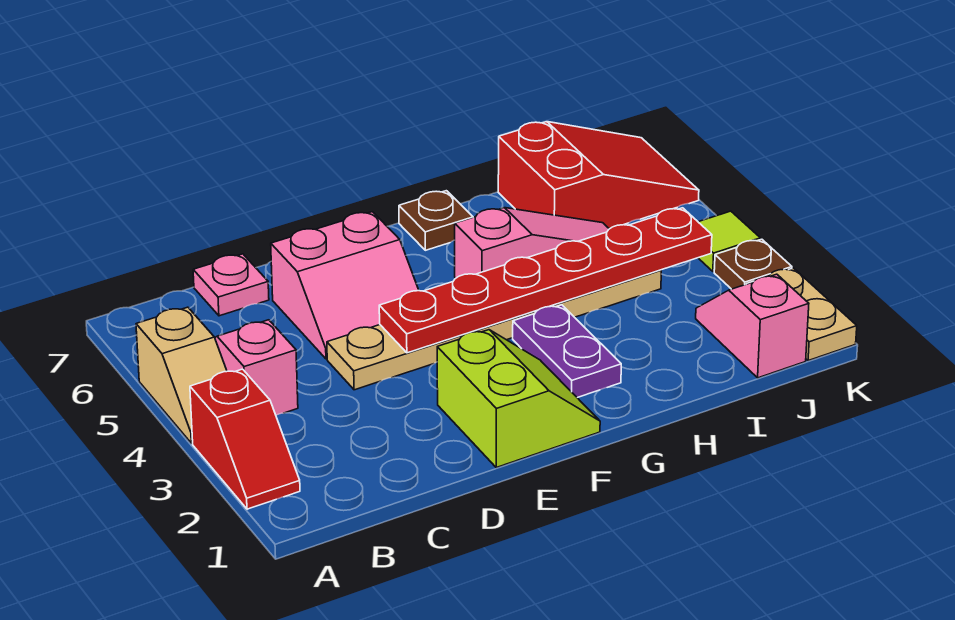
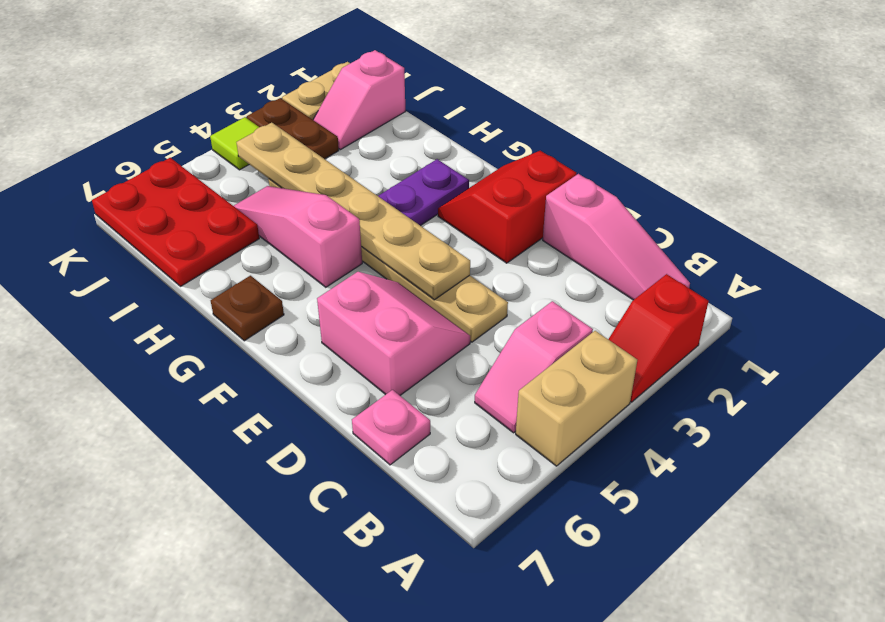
red 1x2 slope [190,369,300,509] -> red 1x2 slope turned to [608,274,709,402]
tan 1x2 slope [136,307,227,443] -> tan 1x2 brick [516,331,637,466]
none -> pink 1x3 slope [543,174,690,300]
lime 2x2 slope [437,330,600,467] -> red 2x2 slope [438,151,576,263]
red 1x6 plate [379,208,712,353] -> tan 1x6 plate [236,123,470,300]
red 2x3 slope [498,122,699,229] -> red 2x3 plate [92,158,259,286]
brown 1x1 plate [714,239,792,289] -> brown 1x2 plate [247,98,339,159]

